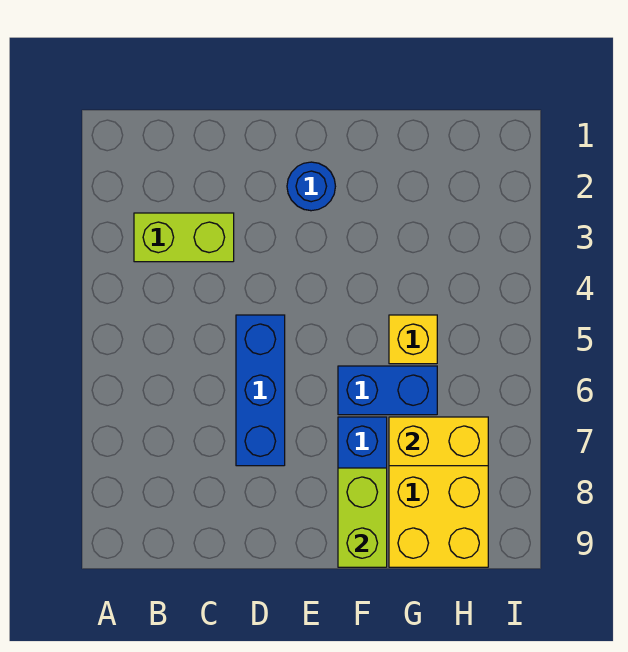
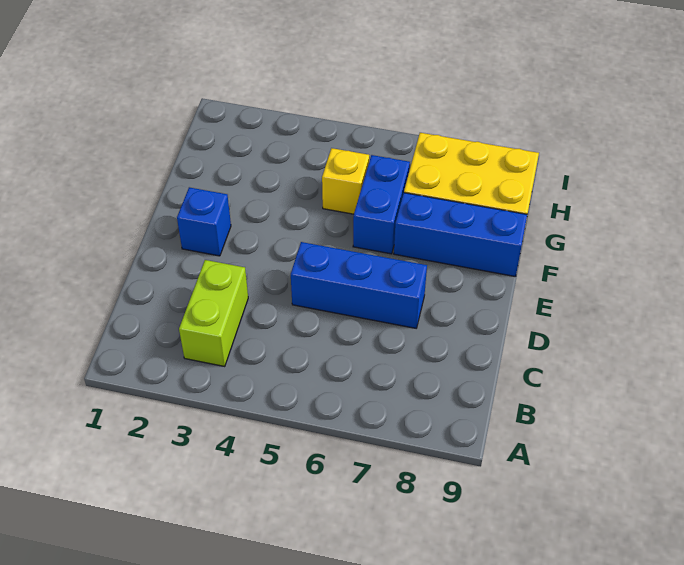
blue 1x1 round brick [287,162,335,211] -> blue 1x1 brick [177,187,231,256]
lime 1x2 brick [338,468,387,567] -> none
yellow 1x2 brick [389,417,488,466] -> none

